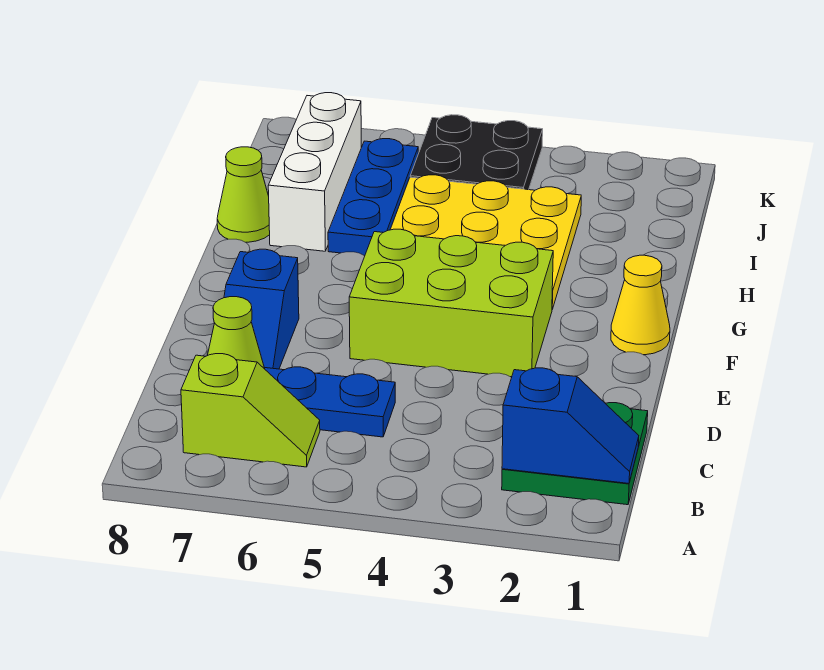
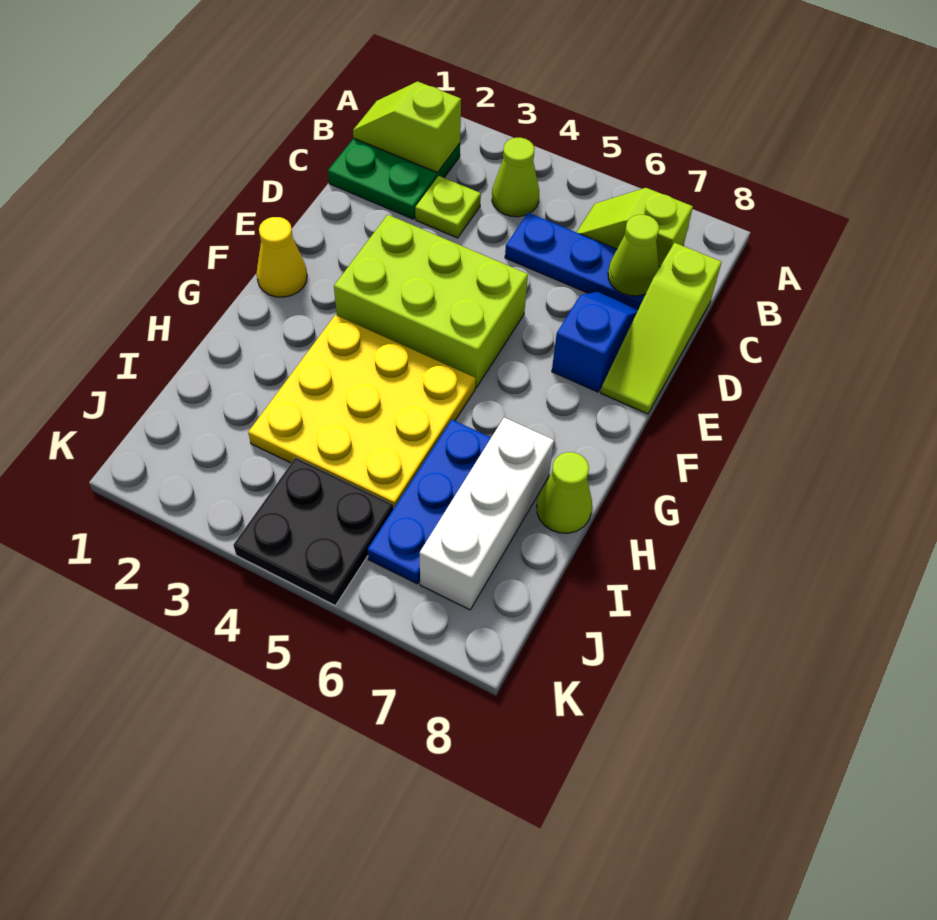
blue 1x2 slope [502,368,639,483] -> lime 1x2 slope [353,81,461,173]
none -> lime 1x1 cone [492,138,539,217]
none -> lime 1x1 plate [415,176,481,238]
none -> lime 1x3 slope [601,243,722,414]

